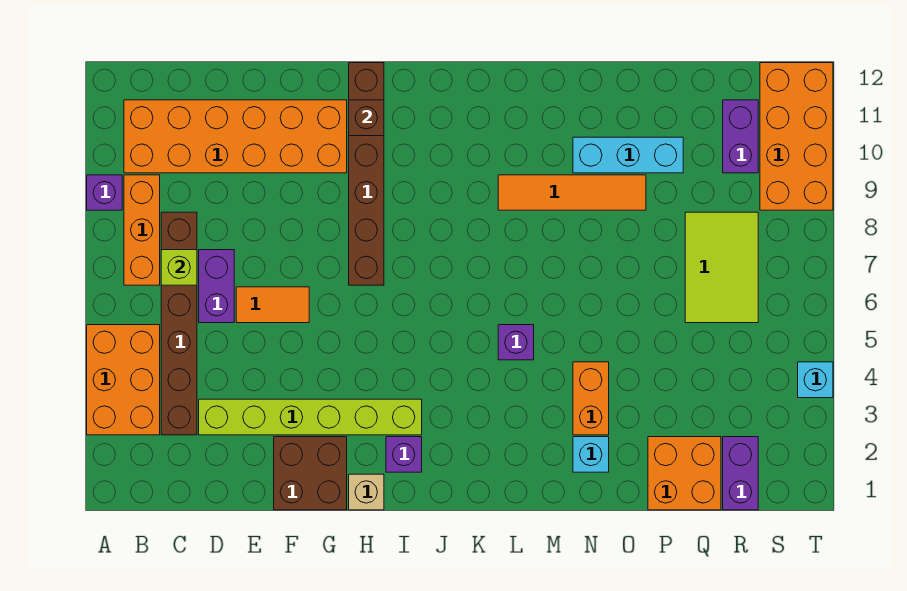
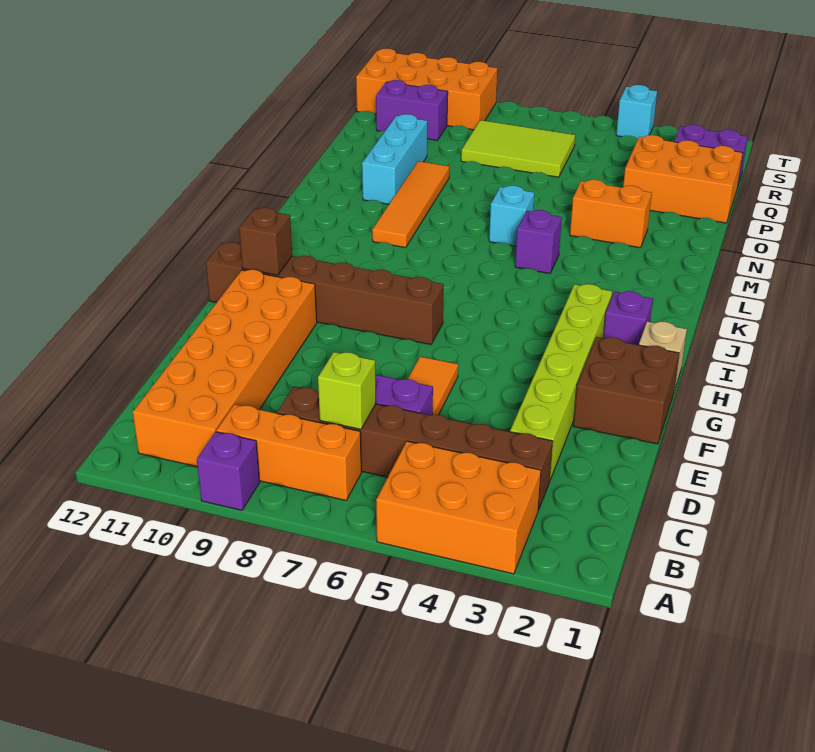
cyan 1x1 brick [573,437,609,472] -> cyan 1x1 brick moved to [489,186,534,246]
orange 2x2 brick [648,437,721,510] -> orange 2x3 brick [623,135,743,223]

